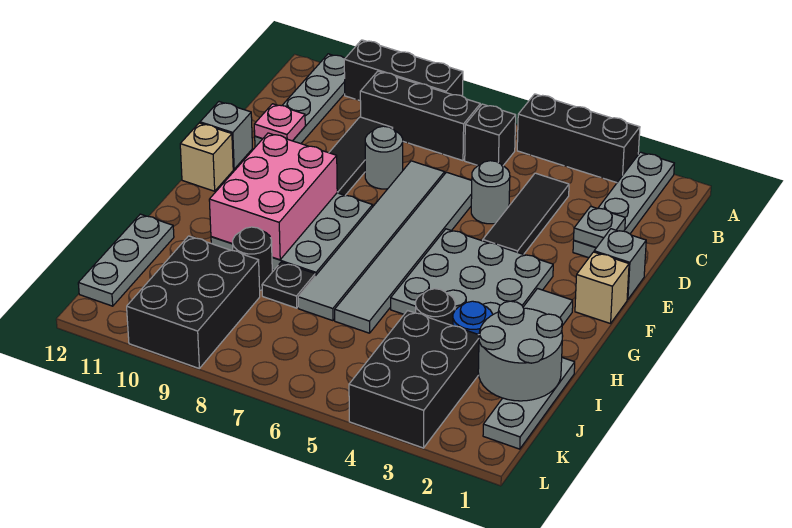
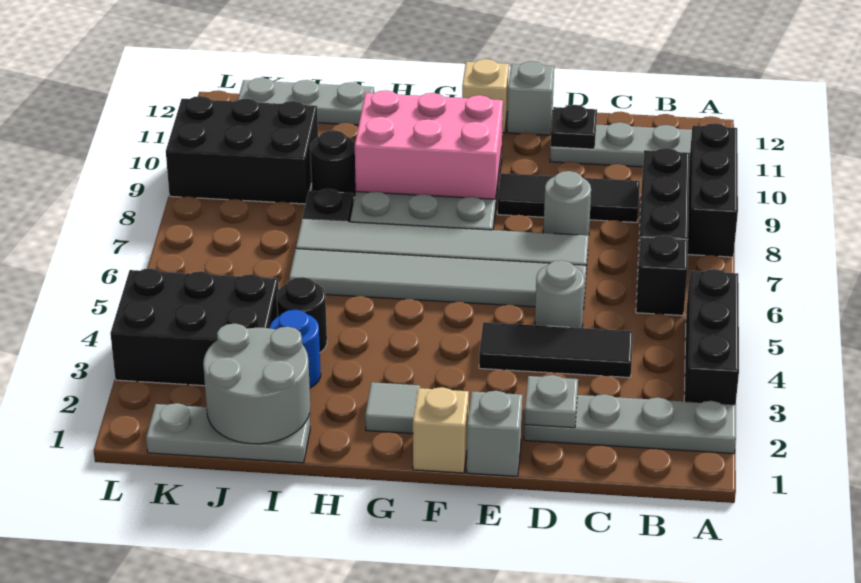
pink 1x1 plate [254,104,305,141] -> black 1x1 plate [551,105,597,149]
grey 3x3 plate [391,229,553,314] -> none

